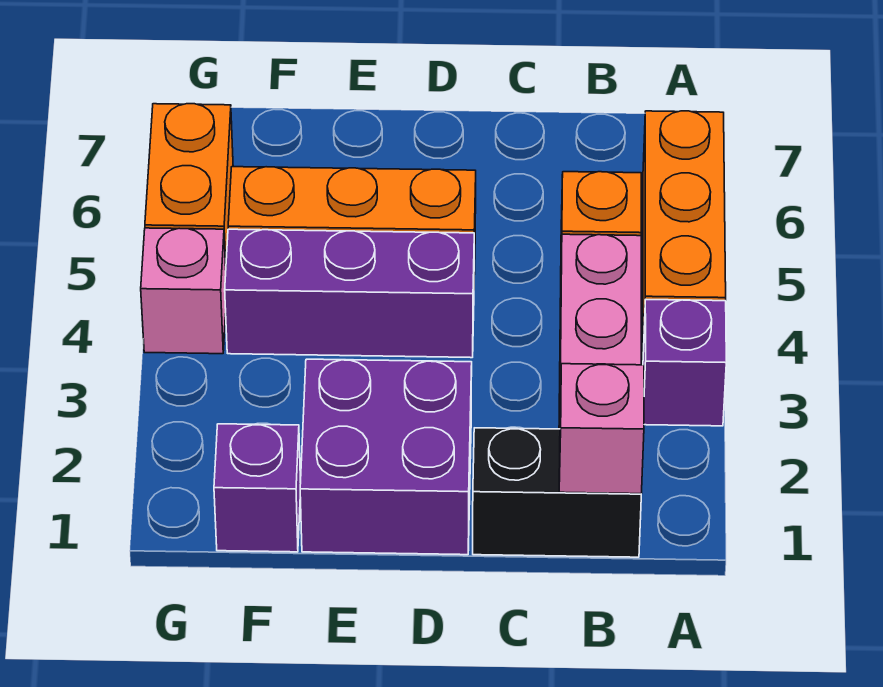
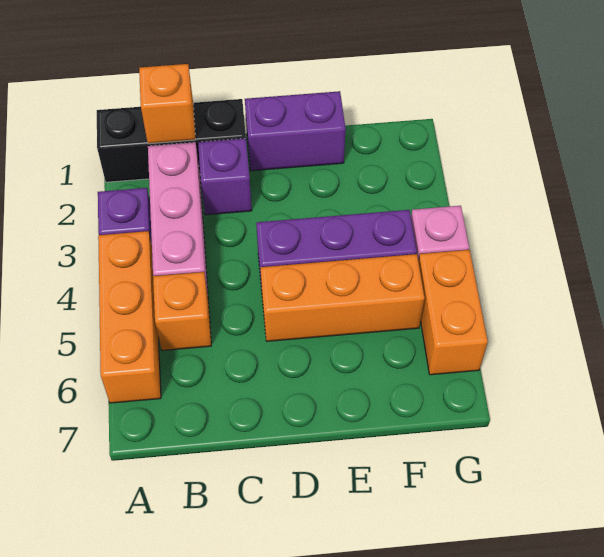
black 1x2 brick [473,428,641,557] -> black 1x3 brick [97,99,246,182]
pink 1x1 brick [559,364,644,494] -> orange 1x1 brick [139,64,196,144]
purple 2x2 brick [300,359,472,555] -> purple 1x2 brick [245,91,346,171]
purple 1x1 brick [214,424,301,552] -> purple 1x1 brick moved to [198,138,252,215]

